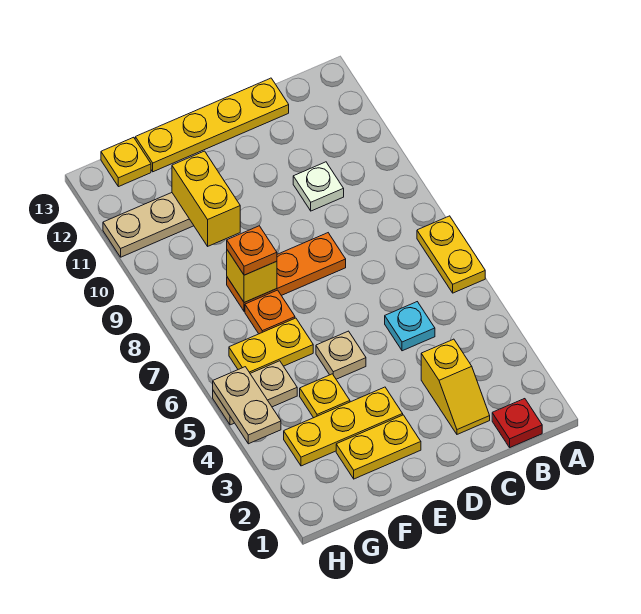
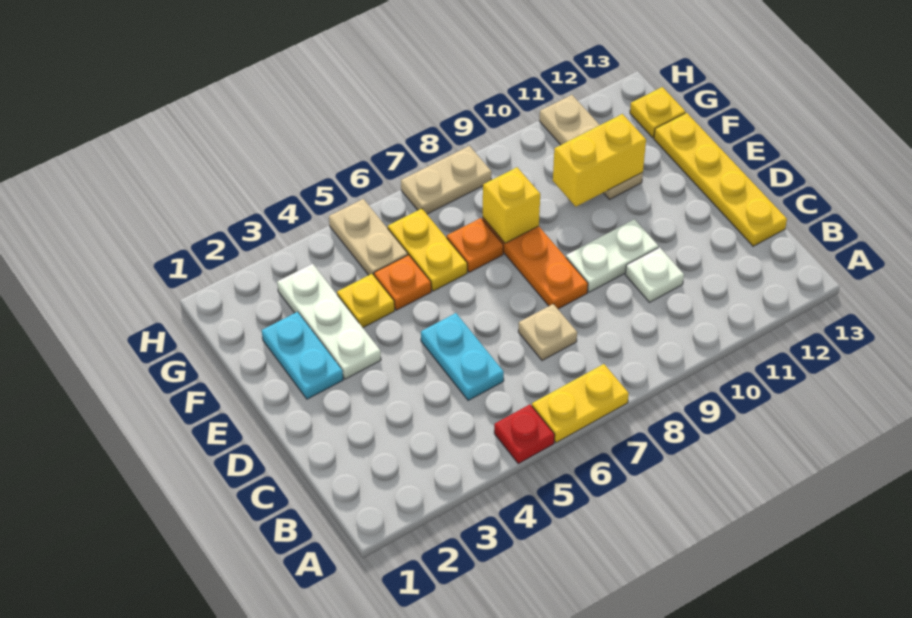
red 1x1 plate [492,399,542,447] -> red 1x1 plate moved to [494,405,555,464]
yellow 1x2 slope [421,339,490,434] -> none
cyan 1x1 plate [385,302,435,351] -> cyan 1x2 plate [421,313,504,401]
none -> white 1x2 plate [566,219,658,292]
yellow 1x2 plate [336,415,421,479] -> cyan 1x2 plate [262,312,343,399]
yellow 1x3 plate [284,387,403,466] -> white 1x3 plate [277,264,381,379]
tan 1x1 plate [316,331,366,379] -> tan 1x1 plate moved to [518,304,577,360]
orange 1x1 plate [227,226,277,275] -> orange 1x1 plate moved to [374,255,431,310]
tan 1x2 plate [213,367,281,444] -> tan 1x2 plate moved to [401,146,492,214]

